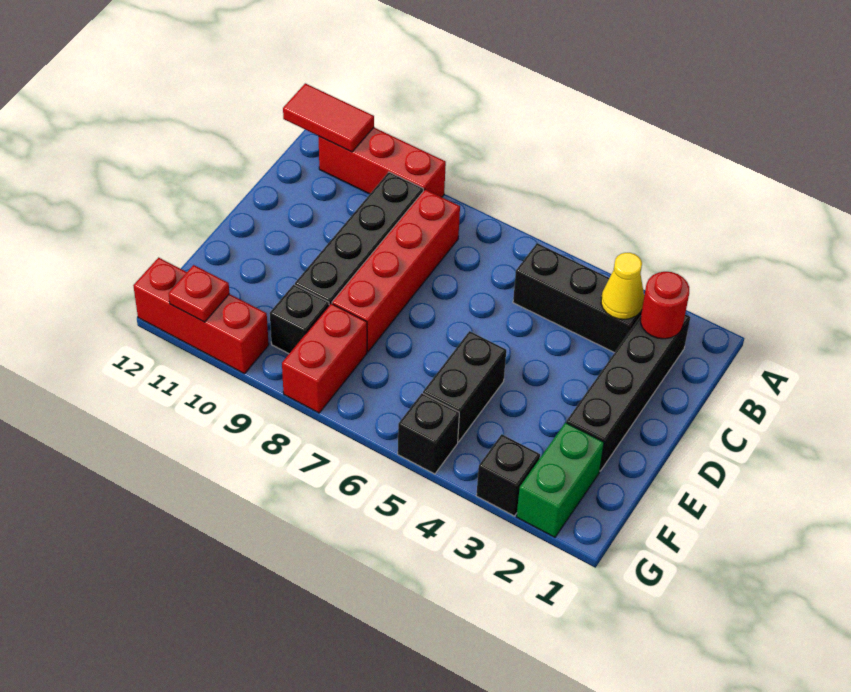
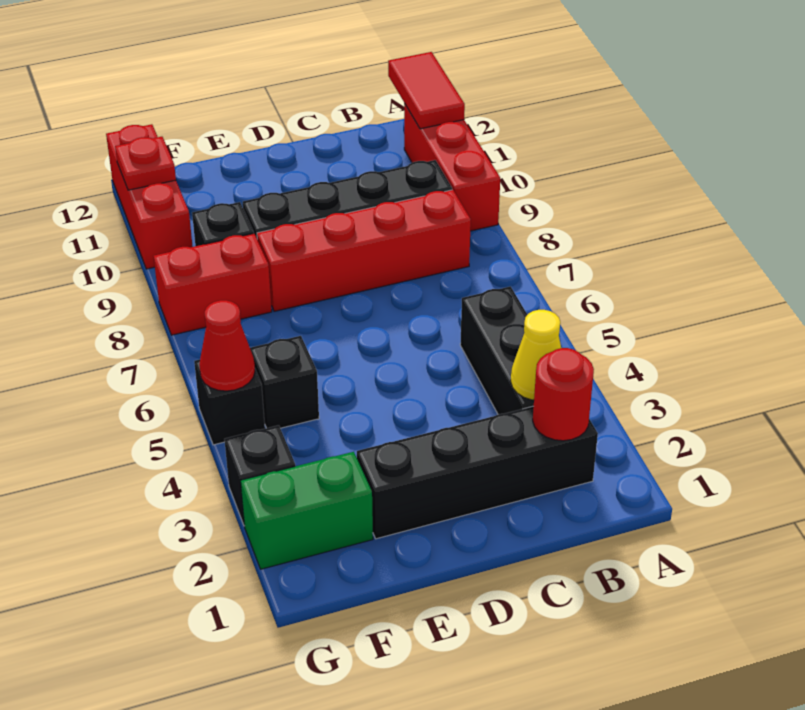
black 1x2 brick [423,331,506,442] -> black 1x1 brick [250,336,319,428]
none -> red 1x1 cone [199,300,255,391]

